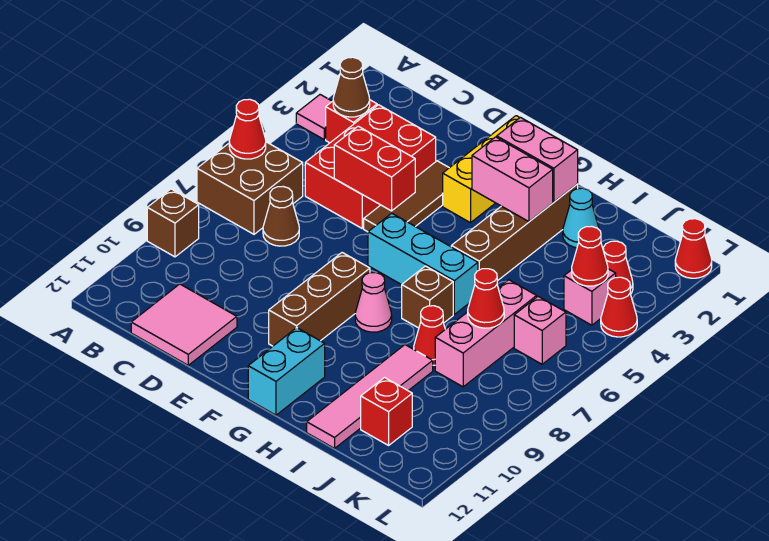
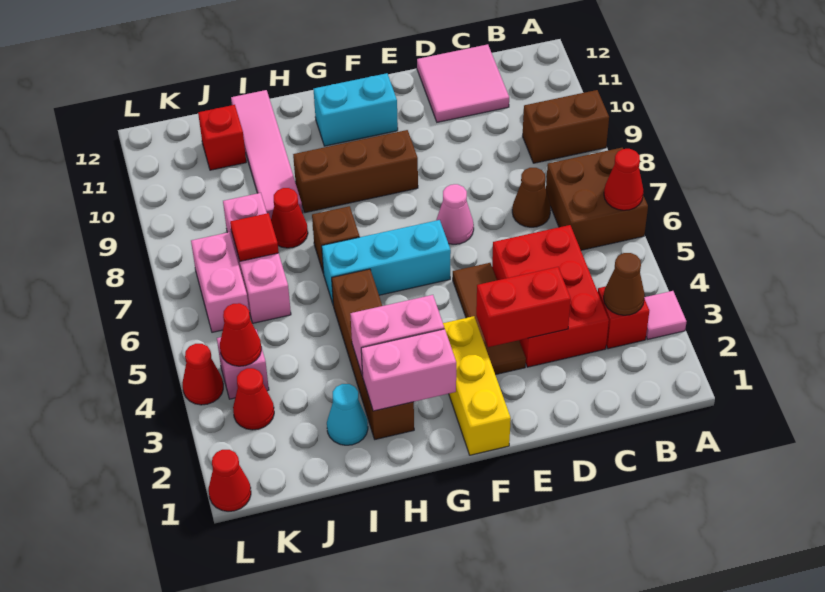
brown 1x1 brick [147,189,199,257] -> brown 1x2 brick [523,90,609,163]
red 1x2 brick [334,126,415,211] -> red 1x2 brick moved to [476,267,571,347]
brown 1x3 brick [269,253,370,346] -> brown 1x3 brick turned to [293,130,418,213]
pink 1x1 cone [355,272,392,332] -> pink 1x1 cone moved to [436,184,474,244]
cyan 1x2 brick [248,328,325,415] -> cyan 1x2 brick turned to [313,73,398,146]
red 1x1 cone [468,269,504,328] -> red 1x1 tile [230,213,279,261]
pink 1x1 brick [514,297,566,364] -> pink 1x2 brick [191,232,249,332]

